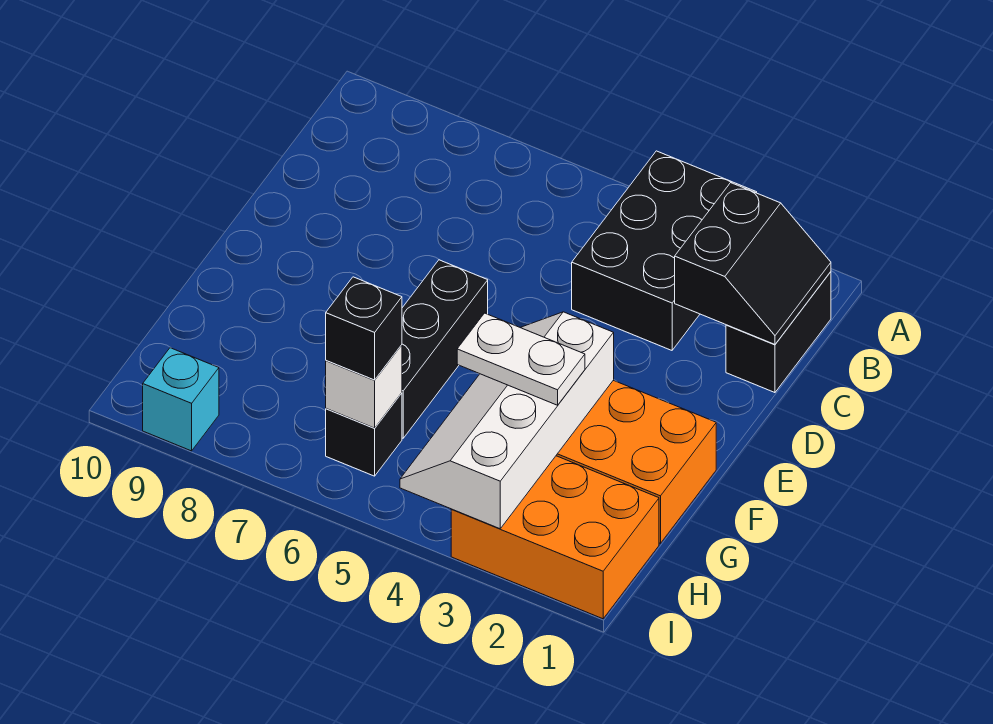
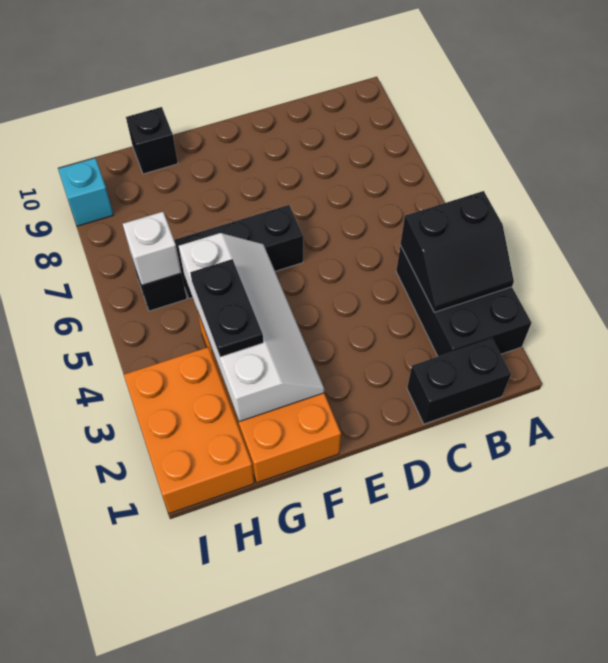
black 2x3 brick [572,151,757,350] -> black 2x3 brick turned to [396,246,532,356]
black 2x2 slope [675,183,831,344] -> black 2x2 slope moved to [400,191,514,312]
white 2x4 slope [400,312,614,529] -> white 2x4 slope turned to [179,233,324,422]
white 1x2 plate [457,313,585,405] -> black 1x2 plate [190,259,263,357]
black 1x1 brick [326,277,402,380] -> black 1x1 brick moved to [126,107,178,174]

